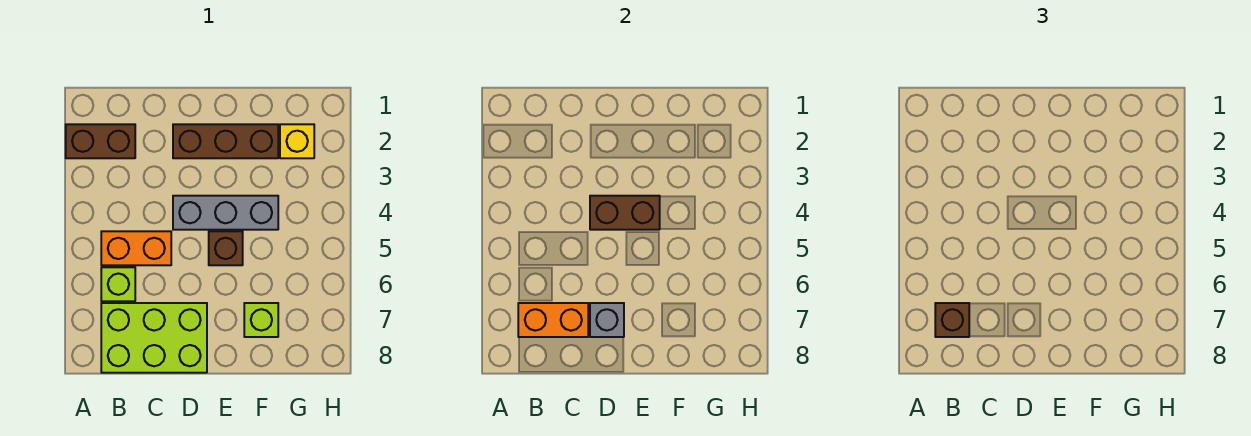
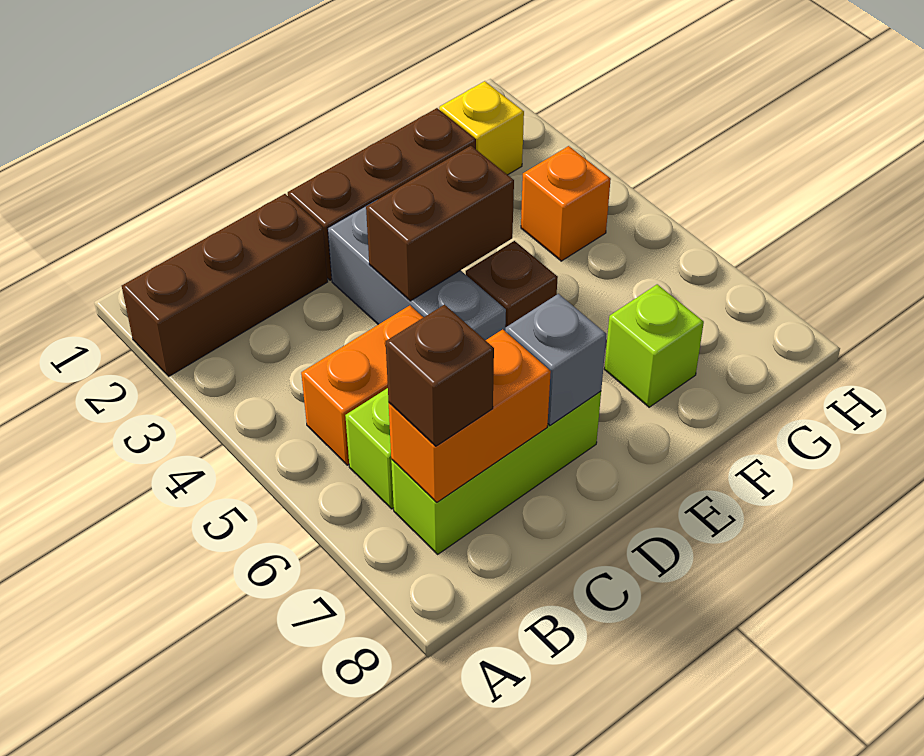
brown 1x2 brick [66,124,135,158] -> brown 1x3 brick [122,194,328,376]
lime 2x3 brick [101,303,207,373] -> lime 1x3 brick [391,391,601,554]
grey 1x3 brick [173,196,278,230] -> grey 1x3 brick turned to [328,199,506,340]
none -> orange 1x1 brick [521,146,611,261]

